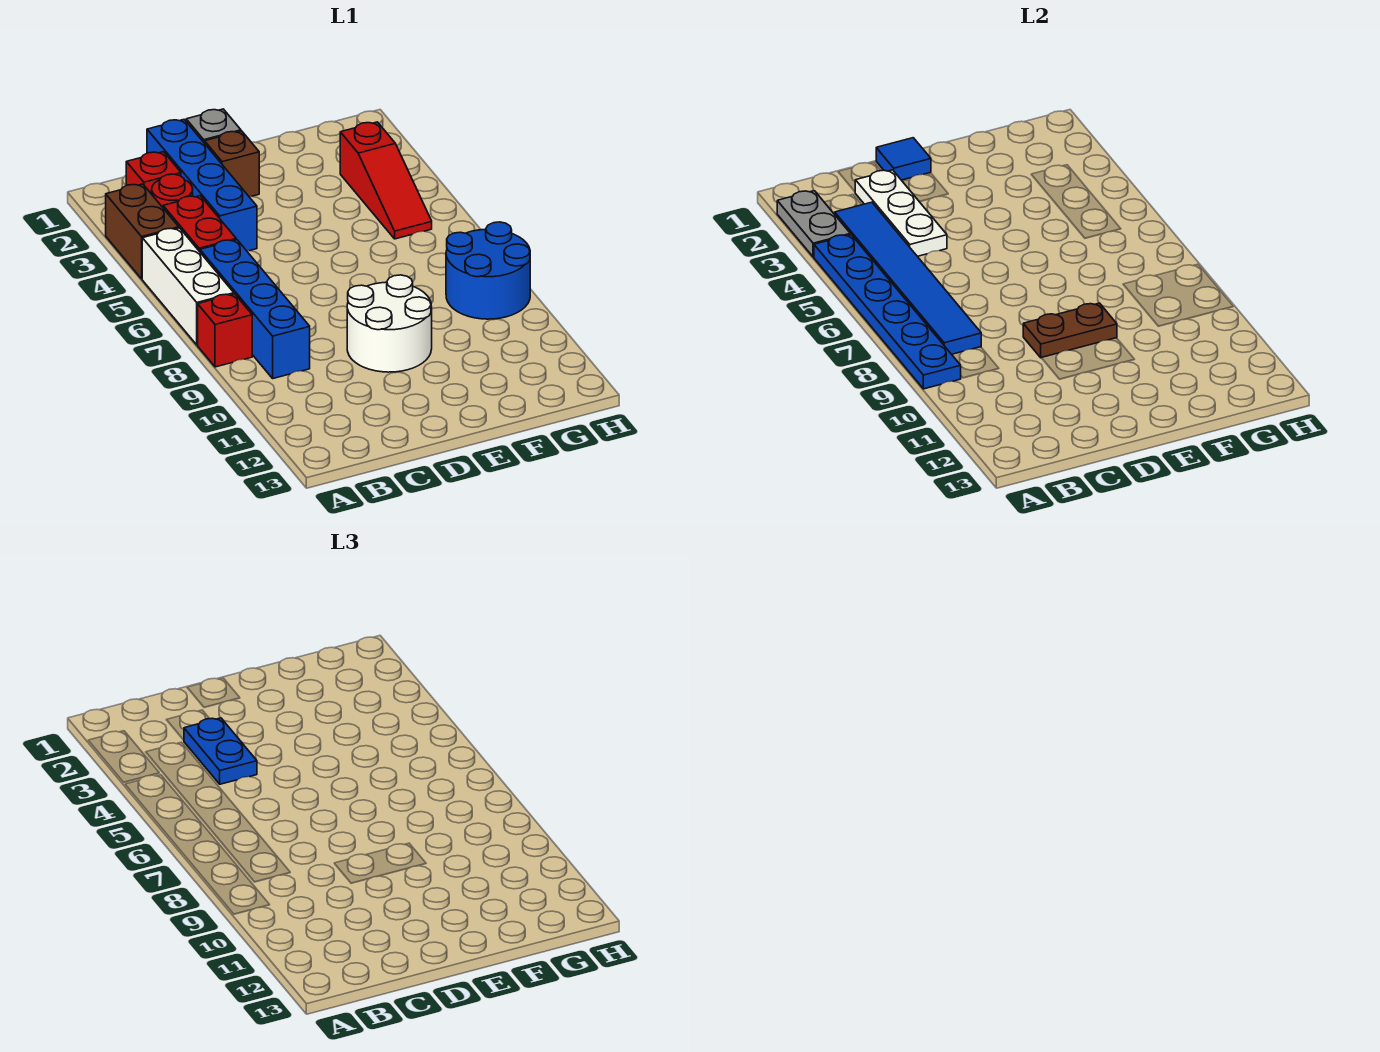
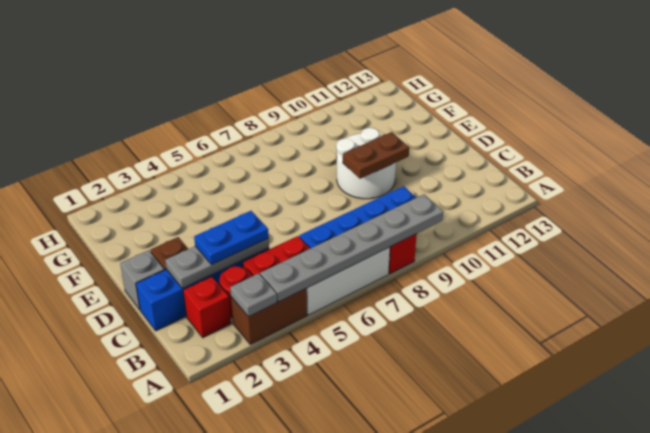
grey 1x2 plate [777,191,850,257] -> grey 1x1 plate [230,273,277,317]
blue 1x6 plate [814,235,961,389] -> grey 1x6 plate [260,194,443,302]
blue 1x6 tile [835,202,981,354] -> none
white 1x3 plate [855,170,947,256] -> grey 1x3 plate [165,239,269,288]
blue 1x1 tile [876,138,931,180] -> none
brown 1x2 plate [1023,303,1117,358] -> brown 1x2 plate turned to [343,132,409,179]
red 1x3 slope [340,122,432,239] -> none
blue 2x2 round brick [446,222,530,319] -> none

